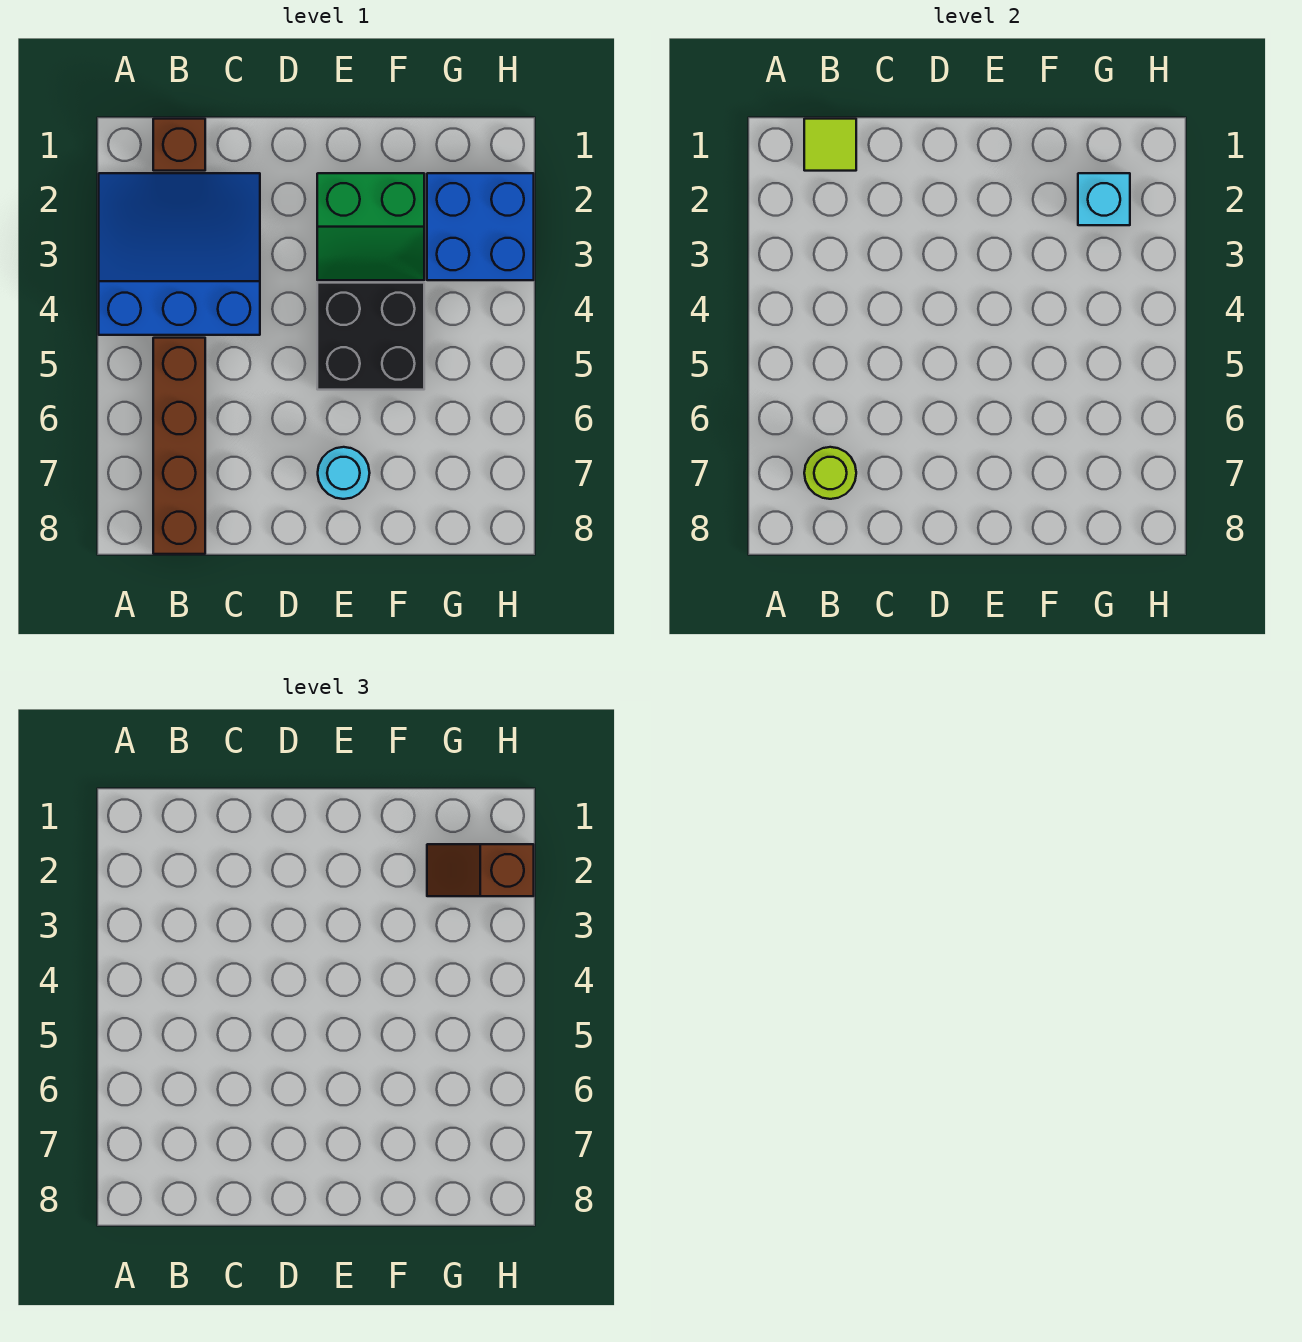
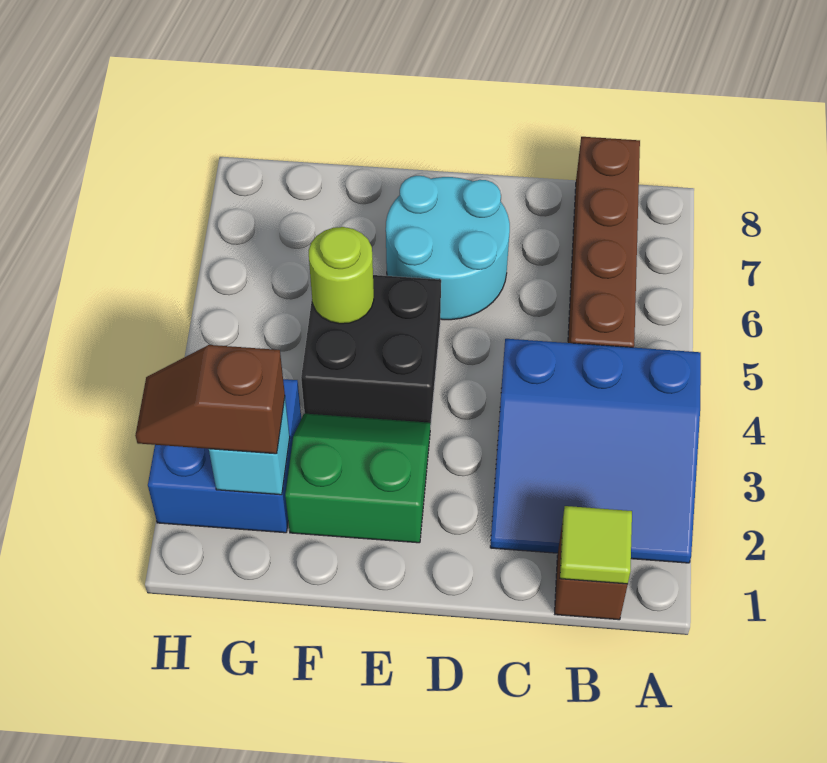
lime 1x1 round brick [804,447,856,499] -> lime 1x1 round brick moved to [309,227,374,324]
cyan 1x1 round brick [318,447,370,499] -> cyan 2x2 round brick [386,176,510,320]
brown 1x2 slope [427,844,534,896] -> brown 1x2 slope turned to [135,345,285,454]

